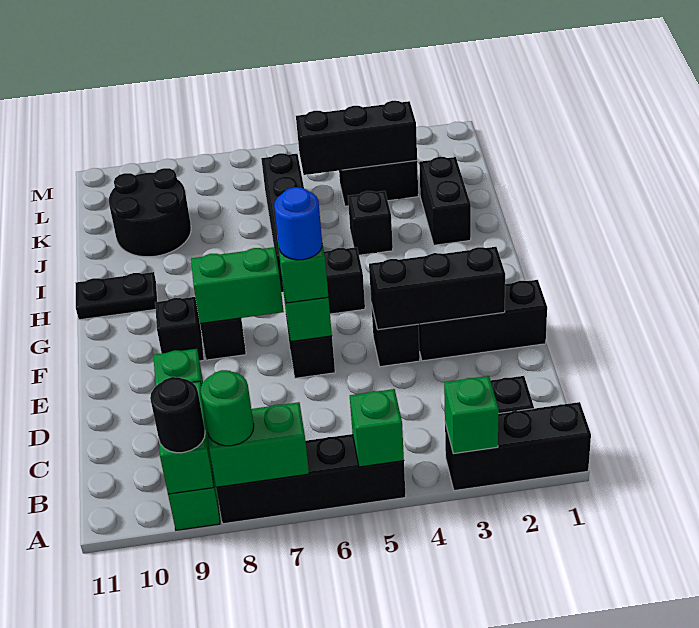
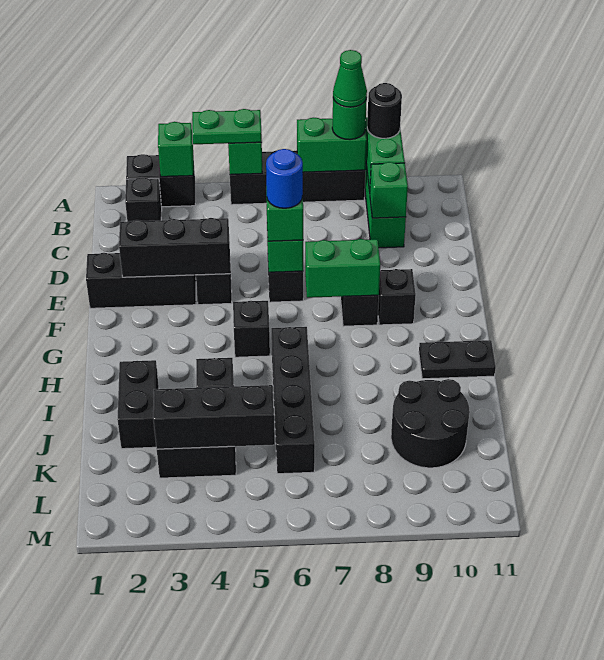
black 1x3 brick [445,402,591,491] -> black 1x2 brick [126,154,195,207]
none -> green 1x2 plate [192,109,262,144]
none -> green 1x1 cone [333,50,367,107]

